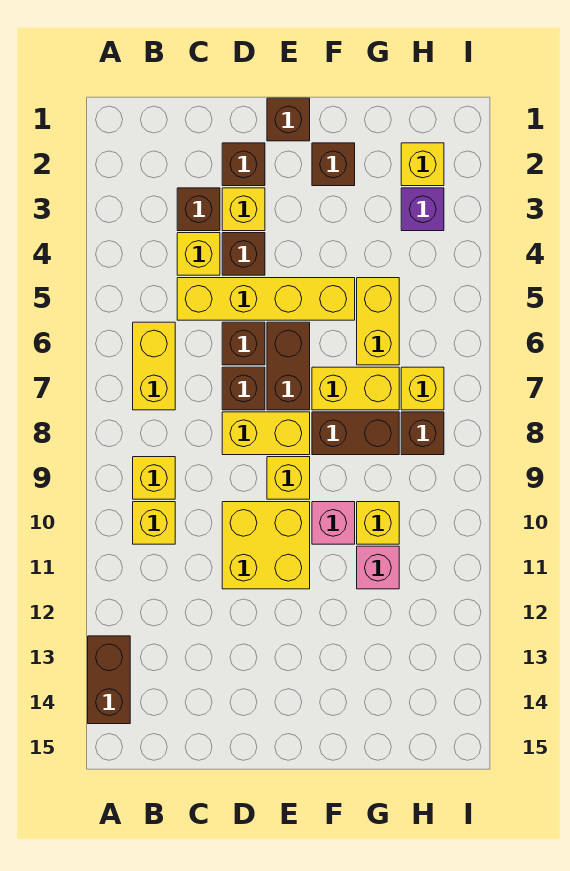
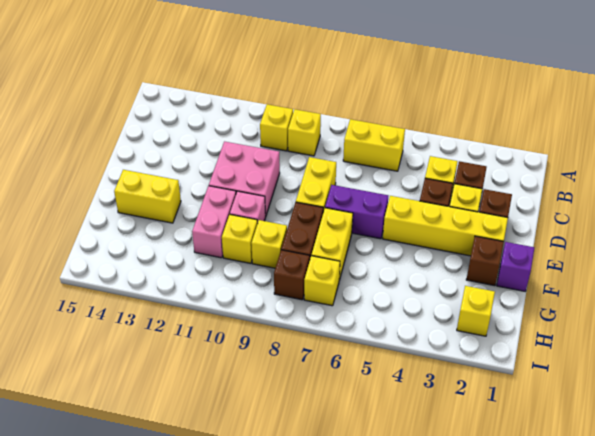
brown 1x2 brick [88,636,130,724] -> none
yellow 1x4 brick [177,278,355,320] -> yellow 1x4 brick turned to [383,196,508,256]
brown 1x1 brick [222,322,265,365] -> none
brown 1x1 brick [222,367,265,410] -> none
yellow 2x2 brick [222,502,310,589] -> pink 2x2 brick [209,142,280,216]
brown 1x1 brick [267,98,310,141] -> none
brown 1x2 brick [267,322,310,410] -> purple 1x2 brick [325,185,388,239]
yellow 1x1 brick [267,457,310,499] -> yellow 1x1 brick moved to [251,220,287,268]
yellow 1x2 brick [357,278,399,365] -> yellow 1x2 brick moved to [114,170,181,223]
pink 1x1 brick [357,546,399,589] -> pink 1x2 brick [192,186,236,258]
purple 1x1 brick [401,188,444,231] -> purple 1x1 brick moved to [497,242,534,291]

